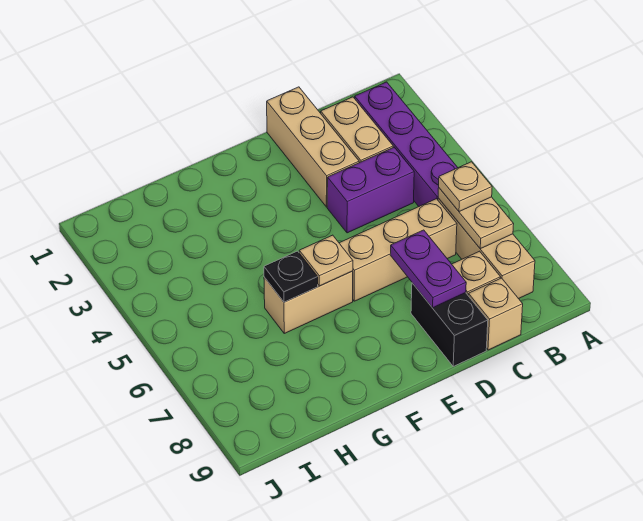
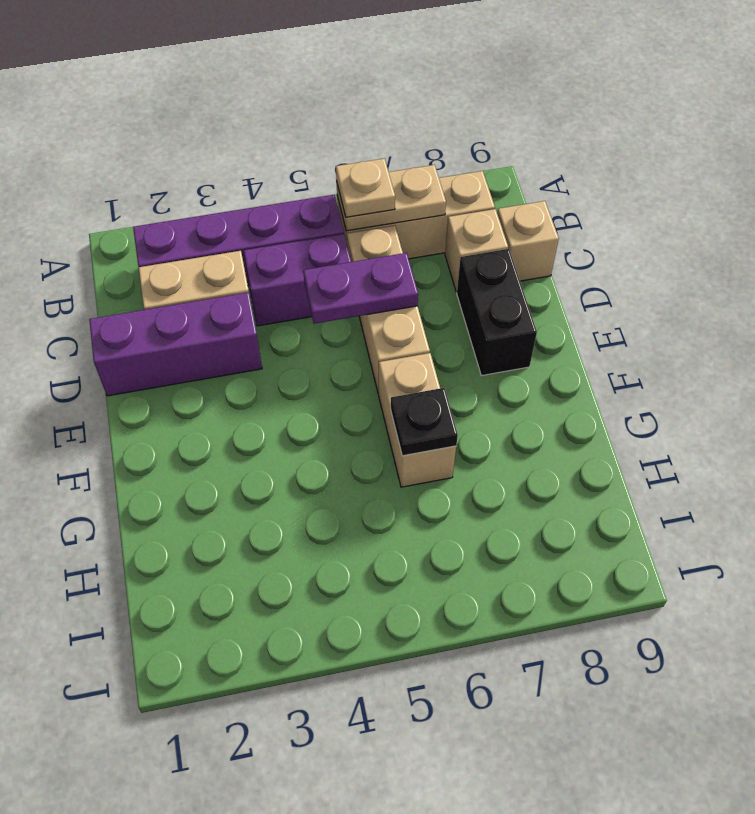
purple 1x2 brick [327,147,414,233] -> purple 1x2 brick turned to [244,234,351,326]
tan 1x3 brick [267,87,359,207] -> purple 1x3 brick [89,292,262,396]
purple 1x2 plate [390,230,466,308] -> purple 1x2 plate moved to [303,253,418,324]
black 1x2 brick [411,283,488,366] -> black 1x2 brick turned to [457,249,537,376]
tan 1x1 plate [299,235,353,286] -> none

